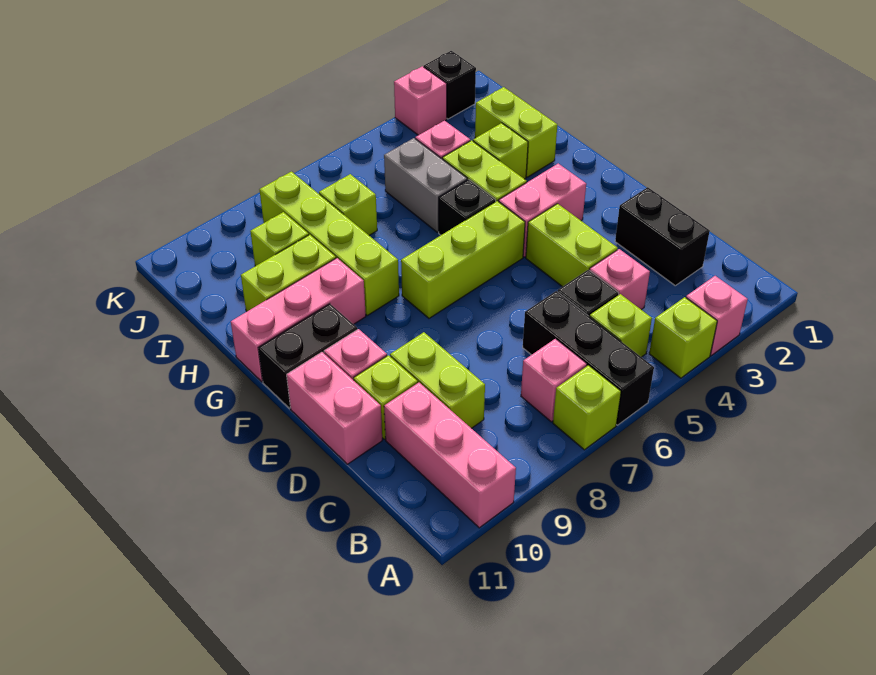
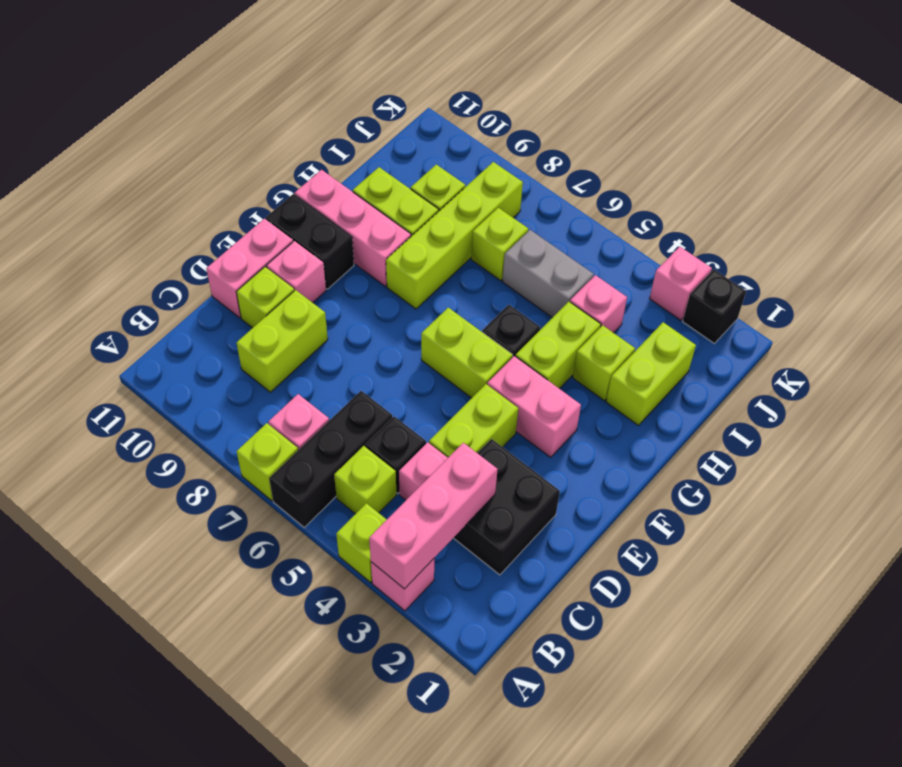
pink 1x3 brick [384,383,516,528] -> pink 1x3 brick moved to [369,443,498,589]
black 1x2 brick [615,187,710,286] -> black 2x2 brick [454,439,560,575]
lime 1x3 brick [401,201,525,318] -> lime 1x2 brick [421,308,513,398]
grey 1x2 brick [384,138,467,232] -> grey 1x2 brick turned to [502,230,594,318]

